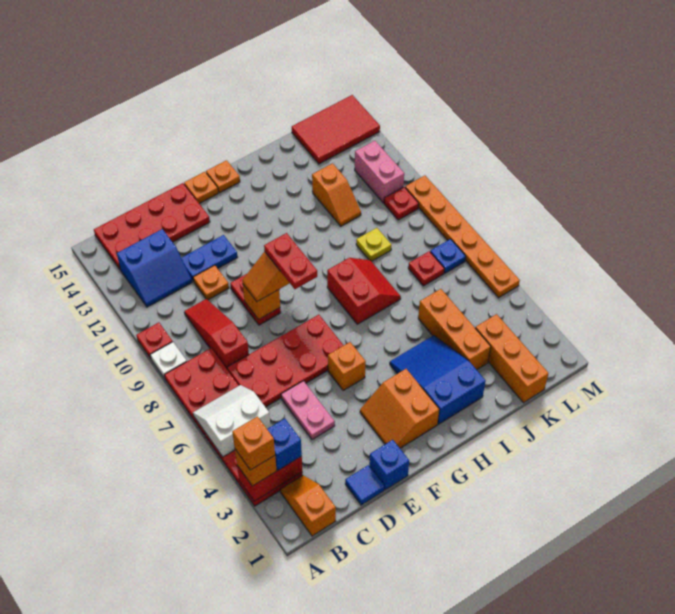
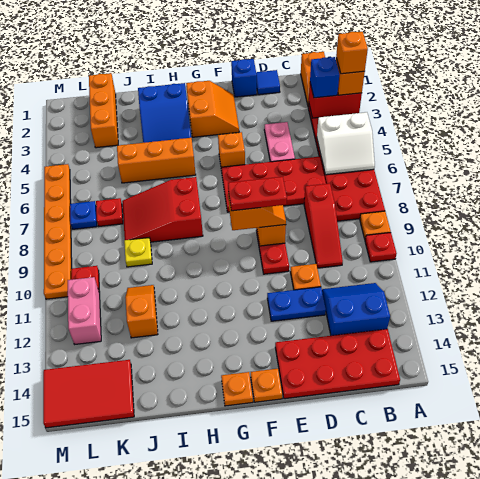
white 1x1 plate [150,342,187,378] -> orange 1x1 plate [360,211,391,239]
red 1x2 plate [264,233,317,289] -> red 1x2 plate turned to [228,177,287,211]
red 2x2 slope [327,258,401,324] -> red 2x3 slope [122,177,203,242]
orange 1x3 brick [418,289,491,370] -> orange 1x3 brick turned to [117,138,196,183]

